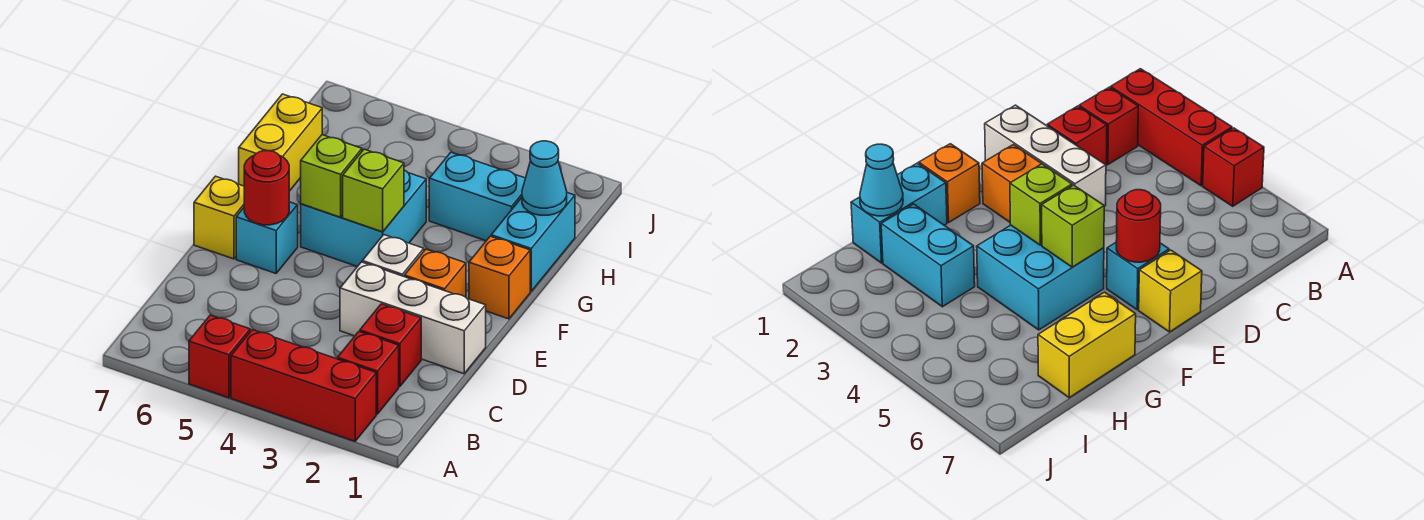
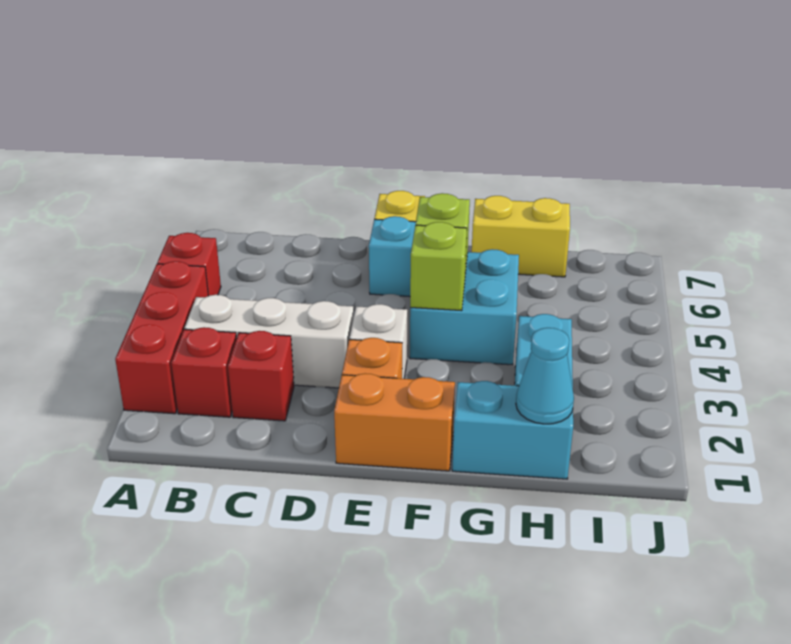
white 1x3 brick [340,262,486,374] -> white 1x3 brick turned to [185,295,354,388]
red 1x1 round brick [244,151,289,225] -> none
orange 1x1 brick [469,236,530,319] -> orange 1x2 brick [334,373,455,471]

